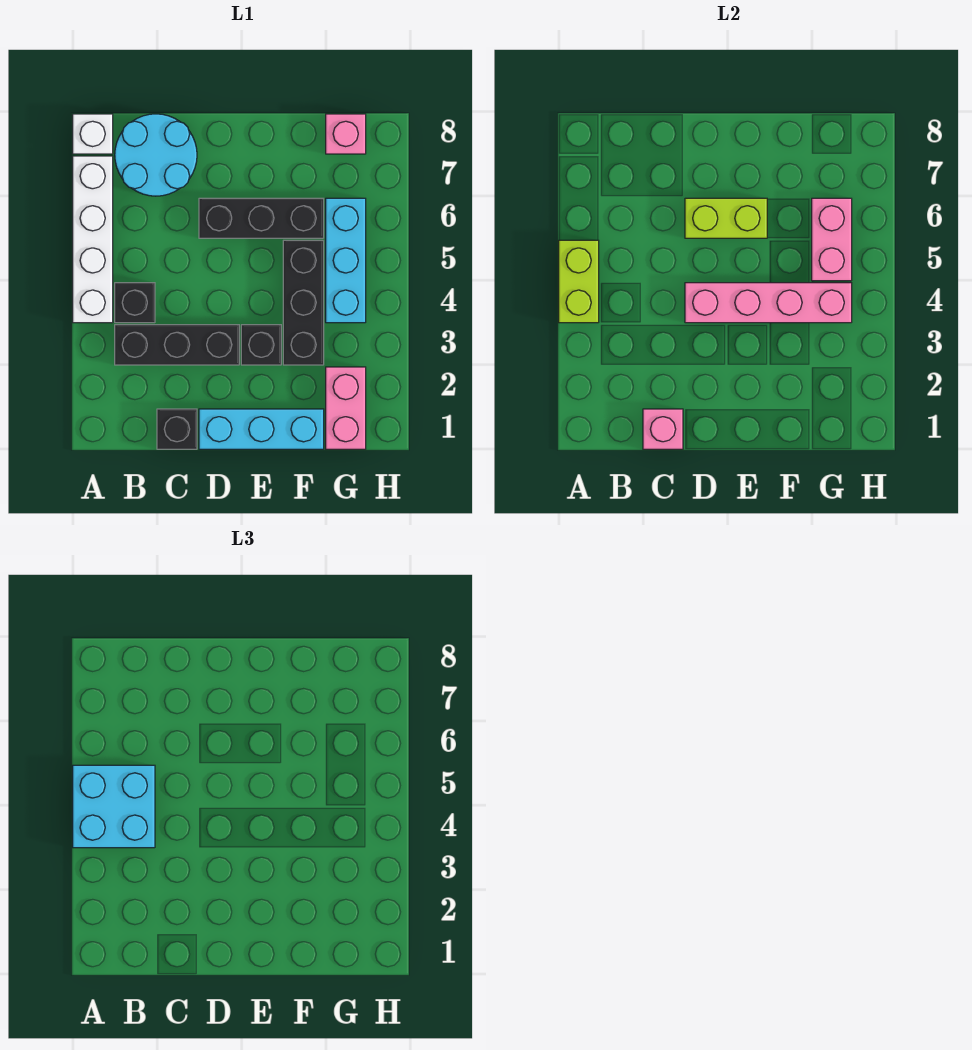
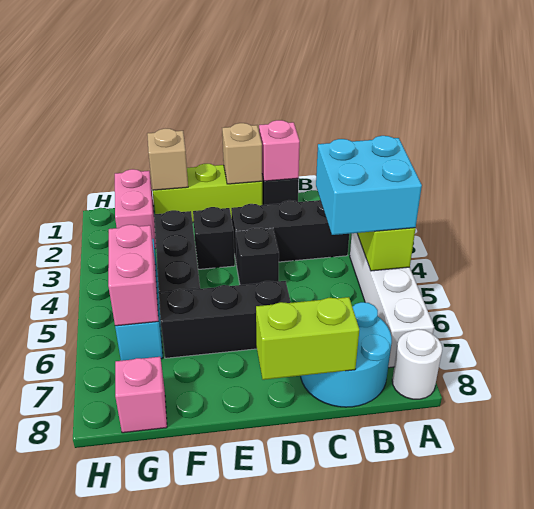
white 1x1 brick [73,114,113,154] -> white 1x1 round brick [392,329,442,399]
black 1x1 brick [115,283,155,323] -> black 1x1 brick moved to [236,228,279,285]
cyan 1x3 brick [199,409,324,449] -> lime 1x3 brick [153,164,262,223]
none -> tan 1x1 brick [222,123,262,184]
pink 1x4 brick [685,283,852,323] -> none
lime 1x2 brick [685,198,767,238] -> lime 1x2 brick moved to [256,297,359,380]
none -> tan 1x1 brick [147,129,188,190]

